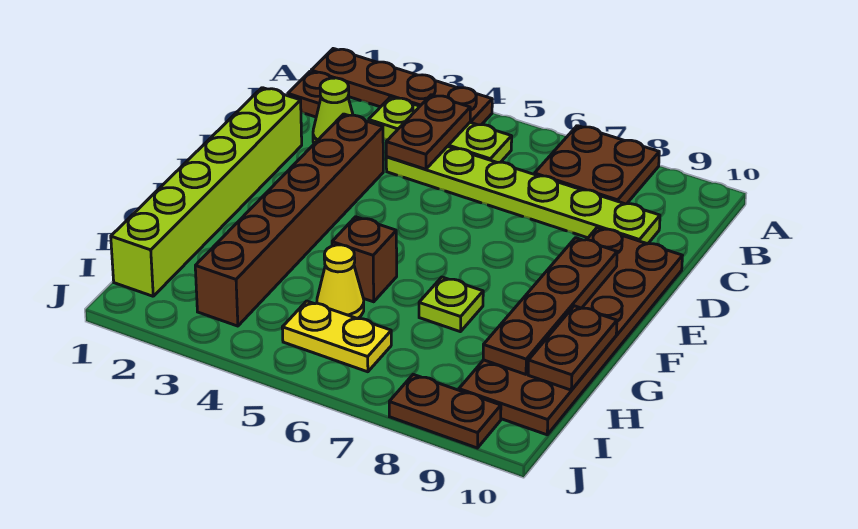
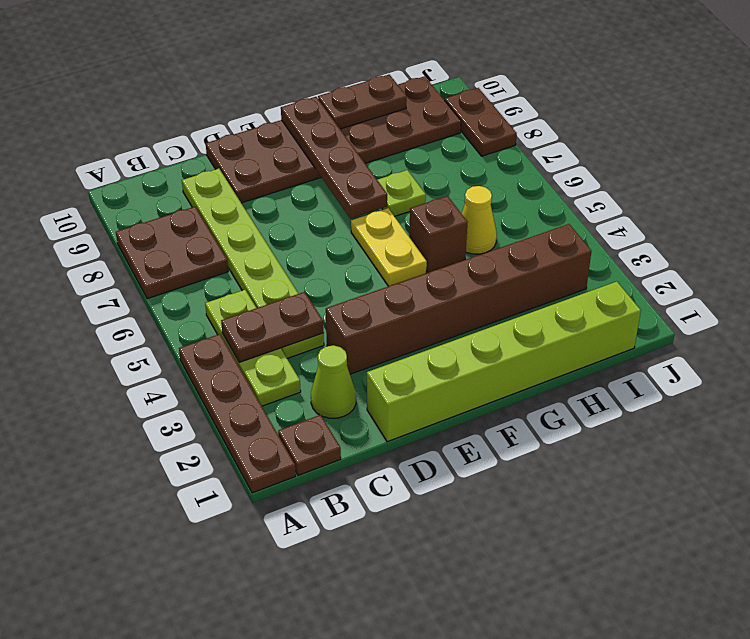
brown 1x4 plate [483,238,617,374] -> brown 1x4 plate turned to [281,97,387,218]
yellow 1x2 plate [282,301,391,372] -> yellow 1x2 plate moved to [351,208,427,286]

